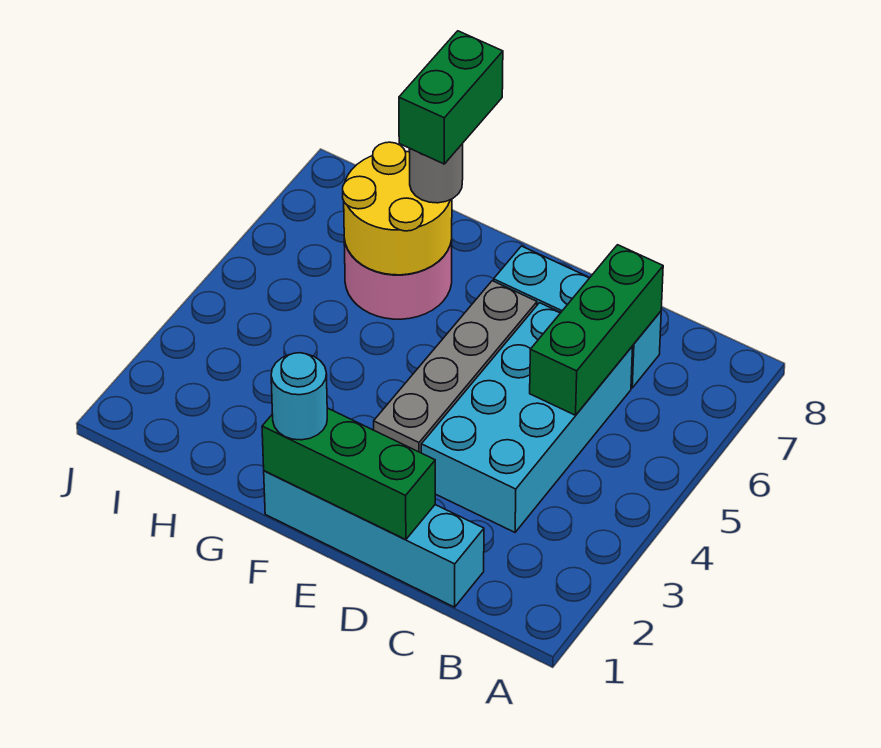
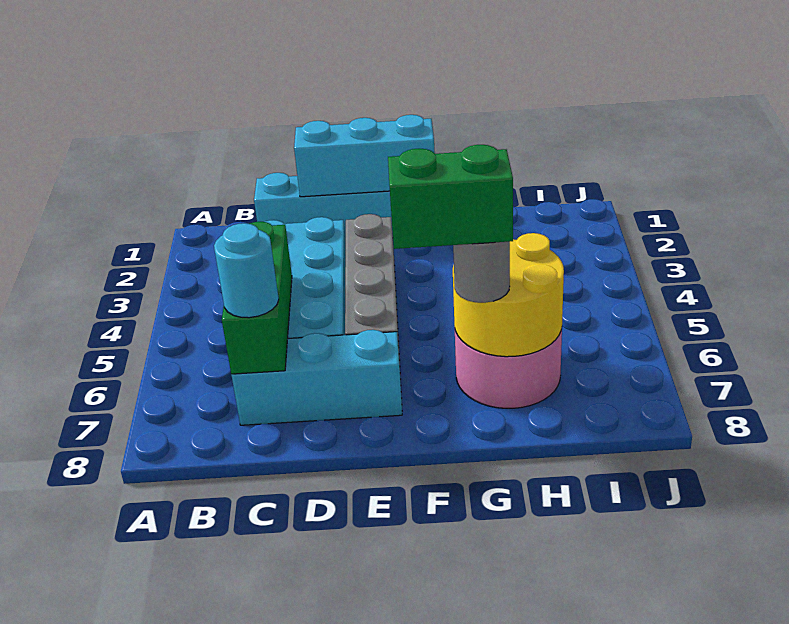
green 1x3 brick [262,408,435,540] -> cyan 1x3 brick [294,115,435,197]
cyan 1x1 round brick [271,353,327,440] -> cyan 1x1 round brick moved to [214,223,279,318]
green 1x2 brick [399,31,503,164] -> green 1x2 brick turned to [388,145,513,249]

